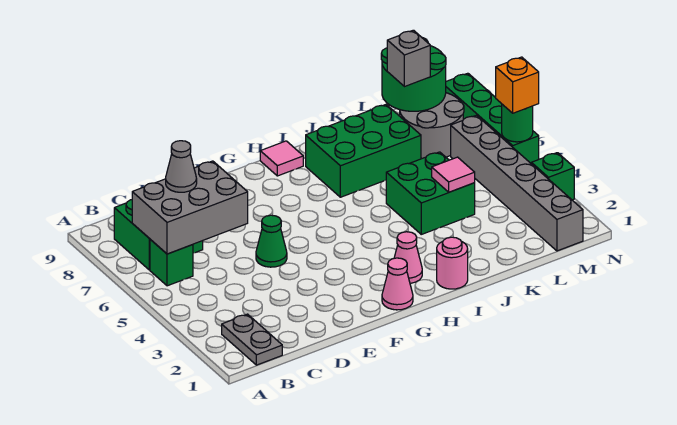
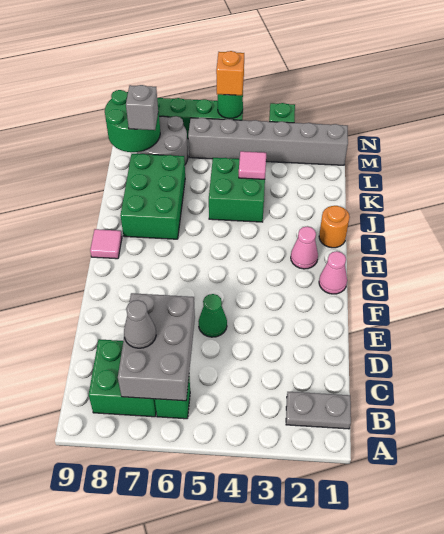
pink 1x1 round brick [437,237,468,289] -> orange 1x1 round brick [319,206,350,248]

